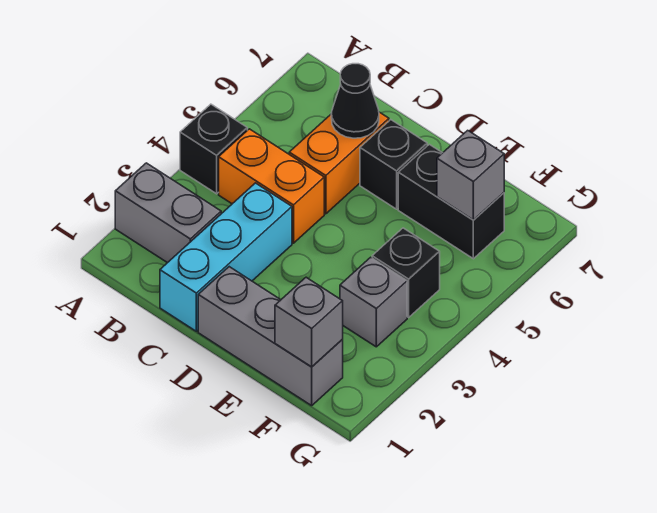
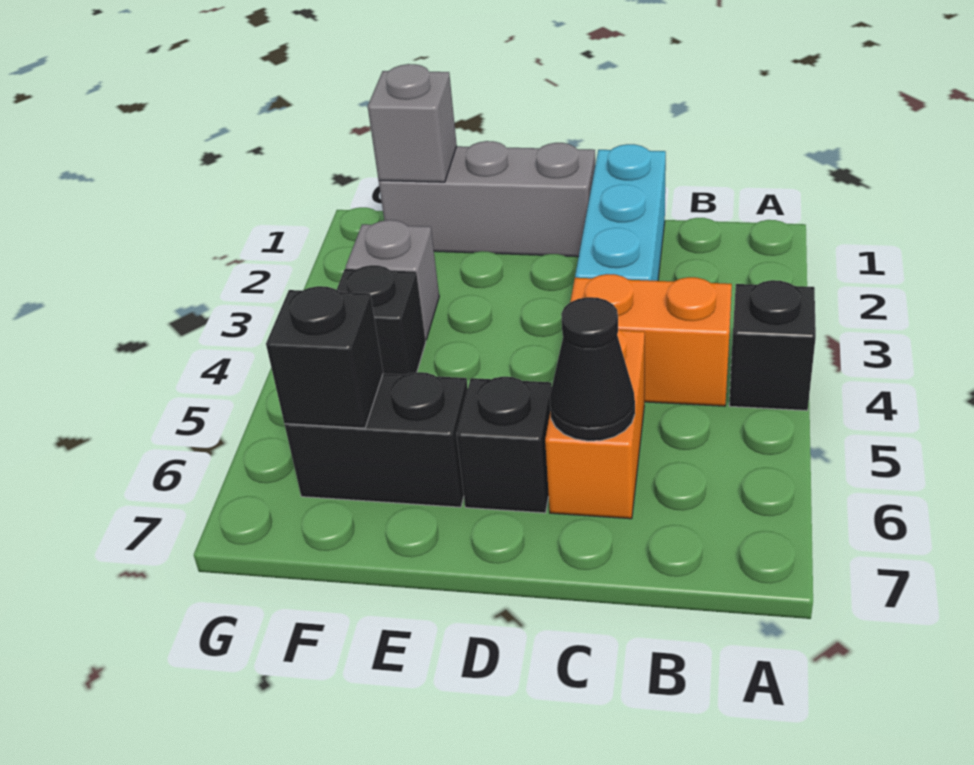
grey 1x2 brick [115,163,221,263] -> none
grey 1x1 brick [437,130,504,220] -> black 1x1 brick [266,286,383,428]

